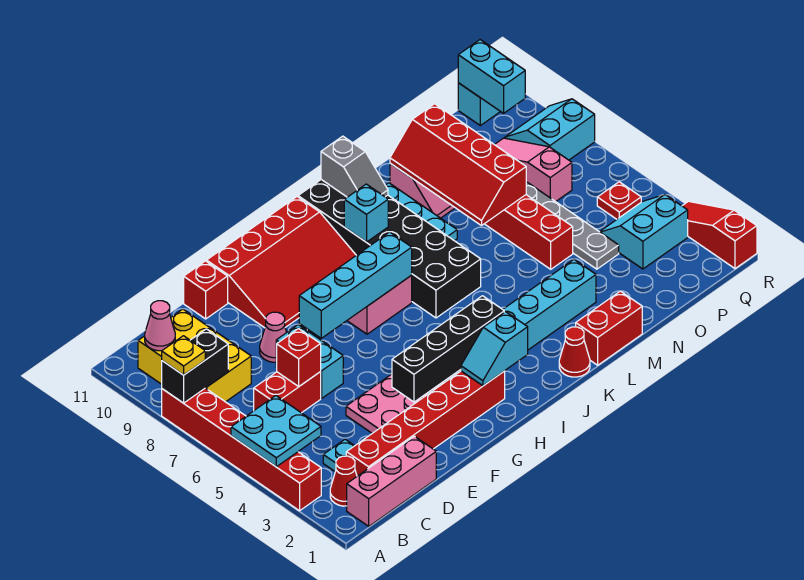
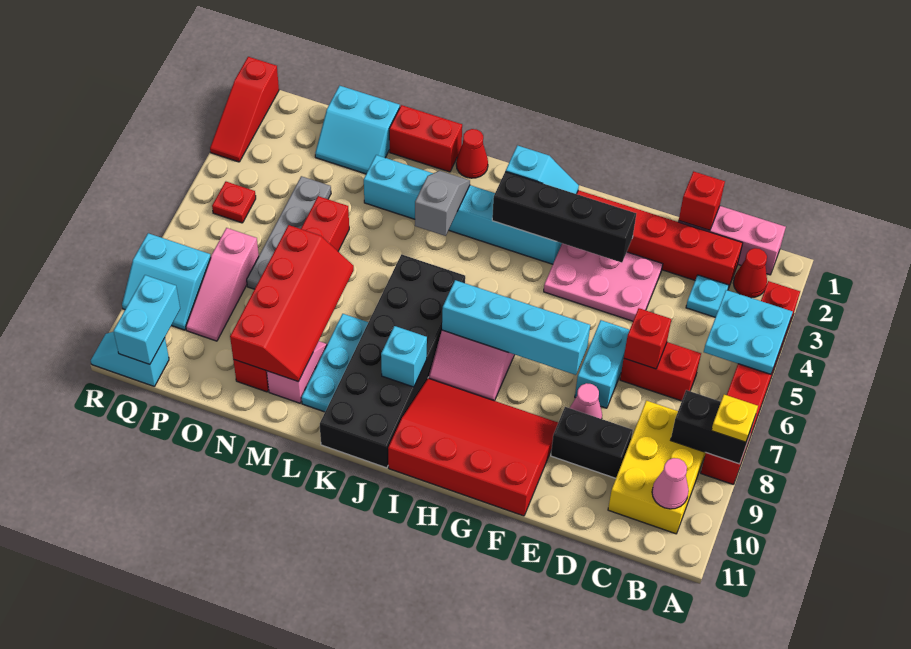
none -> black 1x2 brick [551,407,633,478]
red 1x1 brick [184,261,228,319] -> red 1x1 brick moved to [679,171,725,230]
grey 1x2 slope [321,136,388,197] -> grey 1x2 slope moved to [415,171,470,236]
cyan 2x2 slope [600,195,688,269] -> cyan 2x2 slope moved to [315,86,400,174]

